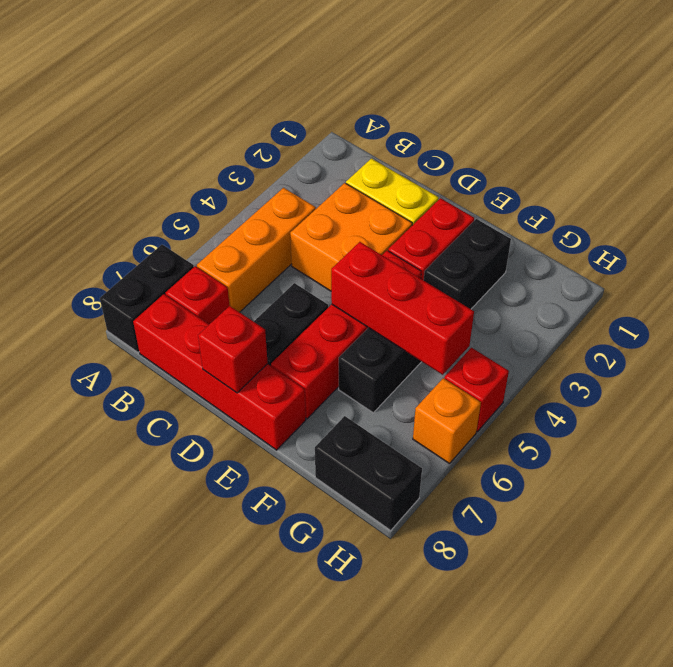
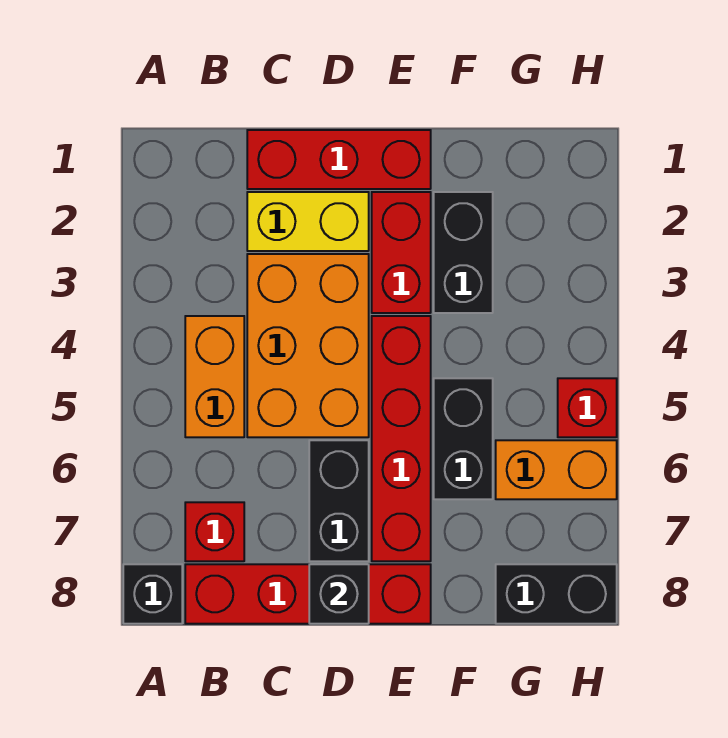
black 1x2 brick [100,245,194,352] -> black 1x1 brick [123,564,182,624]
orange 1x3 brick [197,188,316,312] -> orange 1x2 brick [185,316,244,437]
orange 2x2 brick [290,183,412,291] -> orange 2x3 brick [247,254,369,437]
red 1x1 brick [198,306,268,393] -> black 1x1 brick [309,564,369,624]
red 1x3 brick [331,242,474,375] -> red 1x3 brick moved to [247,130,431,189]
orange 1x1 brick [413,378,481,464] -> orange 1x2 brick [496,440,617,499]

